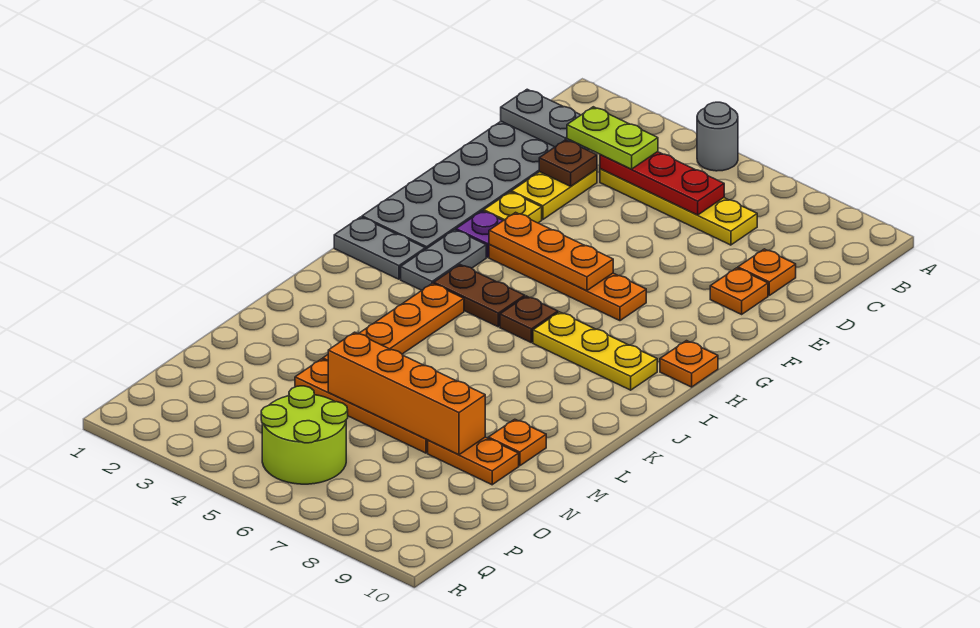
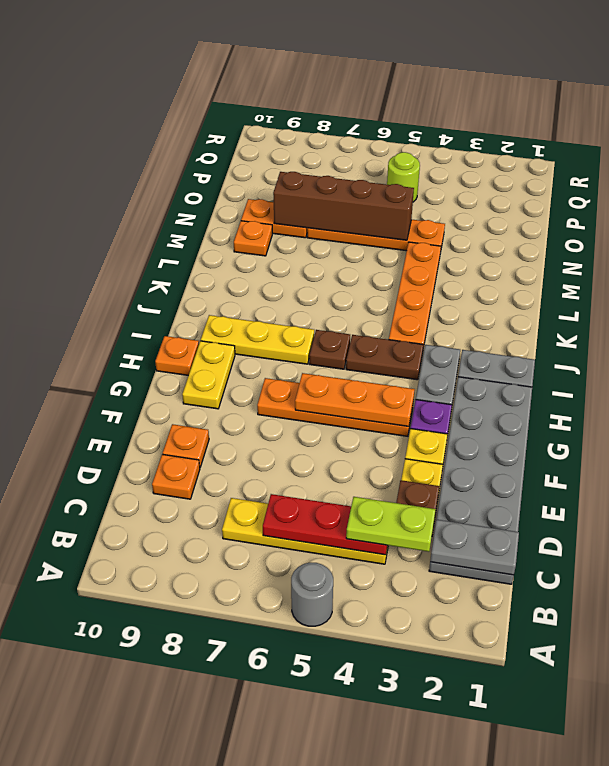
none -> yellow 1x2 plate [182,341,235,409]
orange 1x4 brick [328,332,485,455] -> brown 1x4 brick [273,172,414,240]
lime 2x2 round brick [261,386,348,484] -> lime 1x1 round brick [387,152,420,202]

